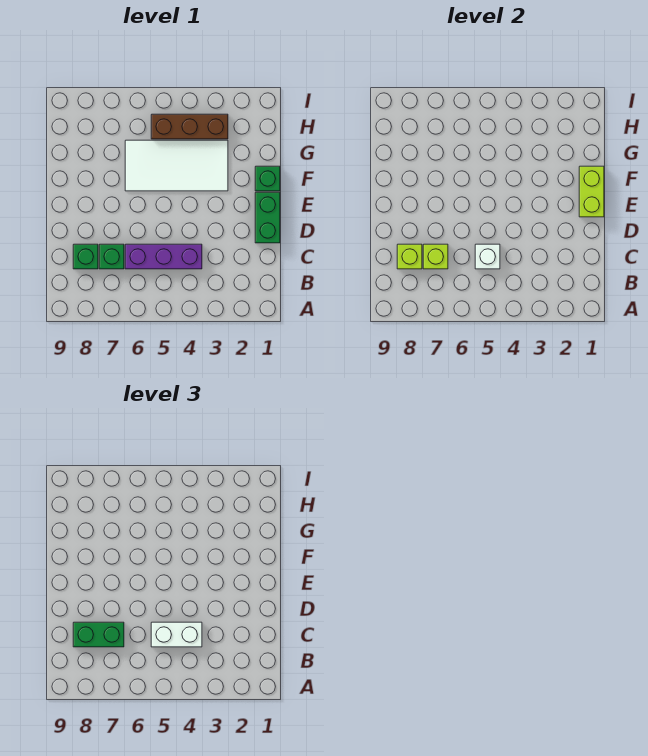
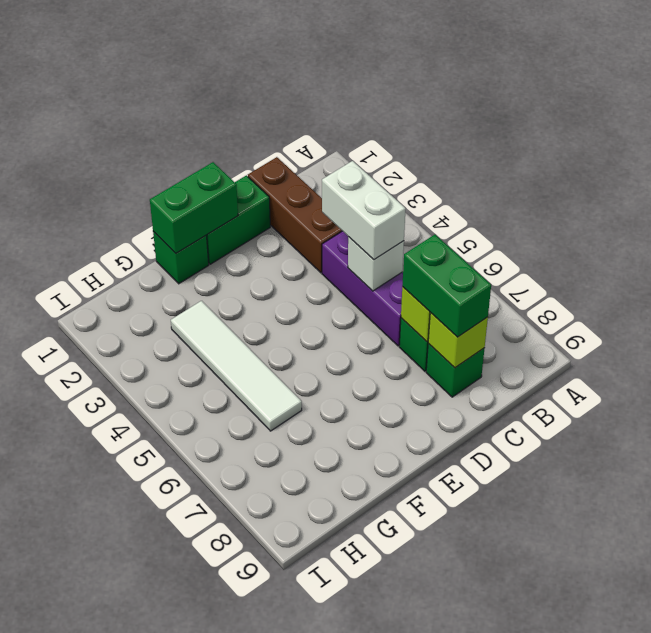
lime 1x2 brick [579,166,604,217] -> green 1x2 brick [150,162,238,253]
white 2x4 tile [125,140,228,191] -> white 1x4 tile [171,301,302,431]
brown 1x3 brick [151,114,228,139] -> brown 1x3 brick moved to [248,157,342,273]

